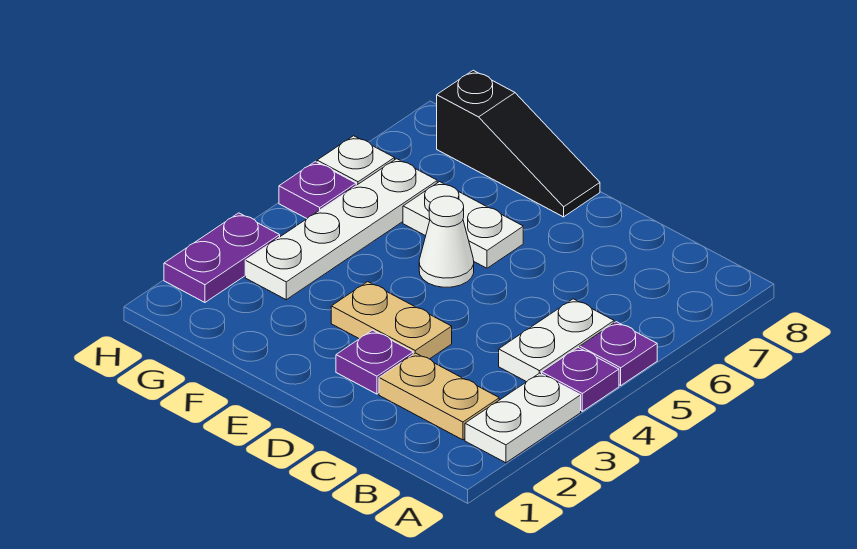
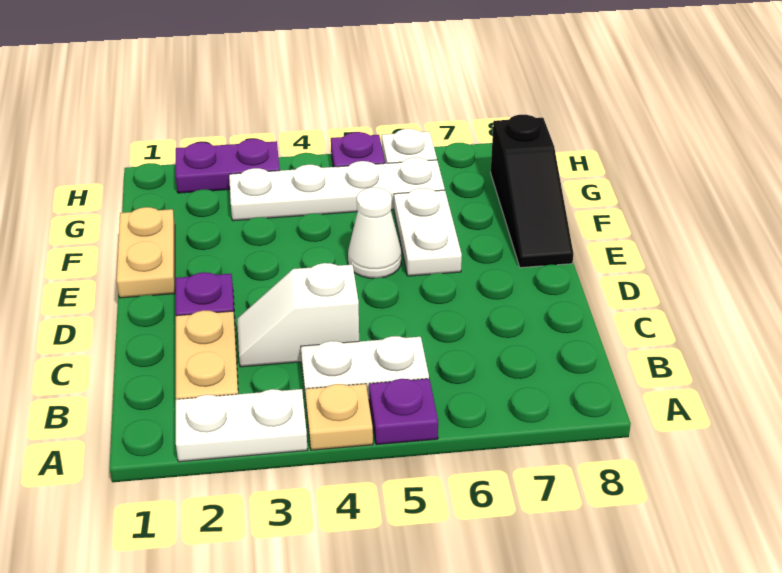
purple 1x1 plate [542,348,619,411] -> tan 1x1 plate [305,384,373,450]
none -> white 1x2 slope [237,263,359,367]
tan 1x2 plate [331,282,452,359] -> tan 1x2 plate moved to [117,207,175,298]

